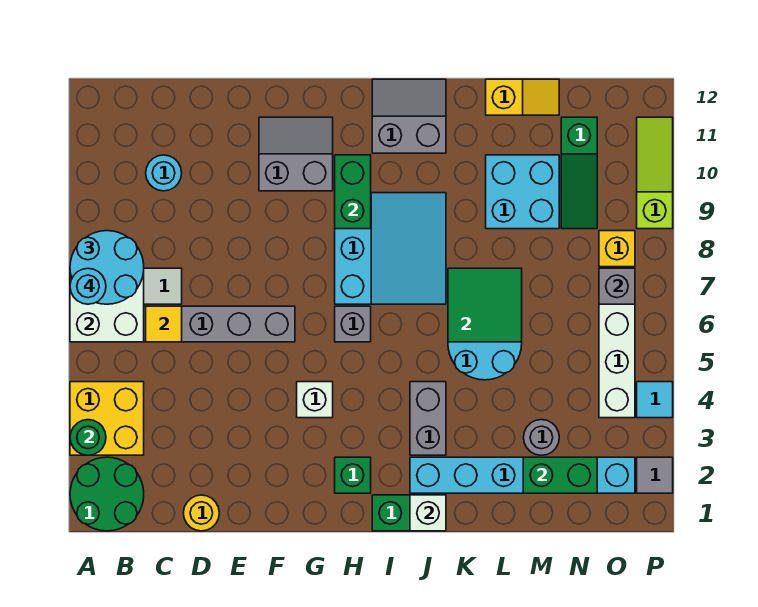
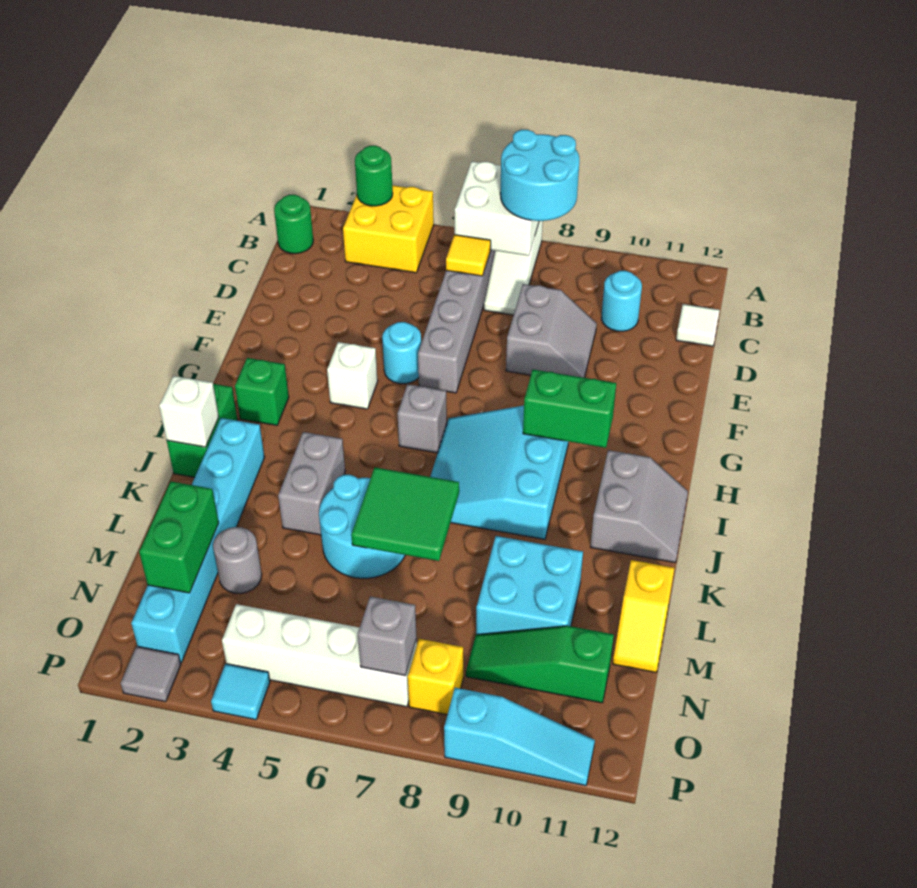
green 2x2 round brick [70,457,144,531] -> green 1x1 round brick [274,195,313,254]
cyan 1x1 round brick [70,268,106,304] -> cyan 1x1 round brick moved to [382,322,421,384]
none -> white 1x1 tile [676,304,720,346]
yellow 1x1 round brick [183,495,219,531] -> none
grey 2x2 slope [259,117,333,191] -> grey 2x2 slope moved to [506,284,597,378]
cyan 3x3 slope [335,193,446,304] -> cyan 3x3 slope turned to [430,406,568,539]
grey 1x2 brick [410,382,446,455] -> grey 1x2 brick turned to [278,432,345,535]
lime 1x3 slope [637,117,673,229] -> cyan 1x3 slope [444,688,595,786]

